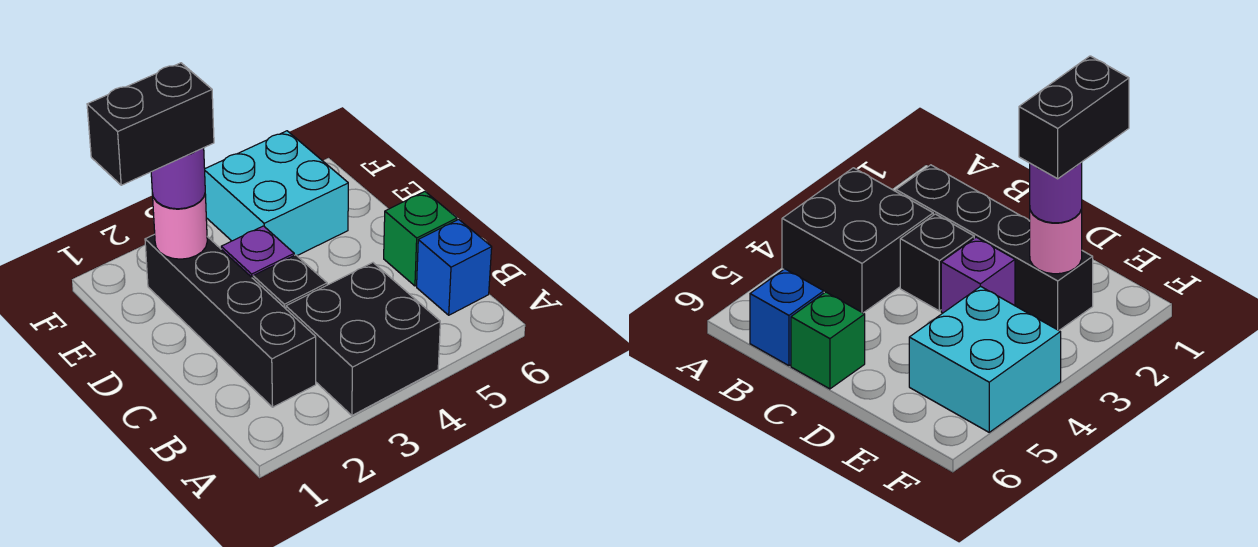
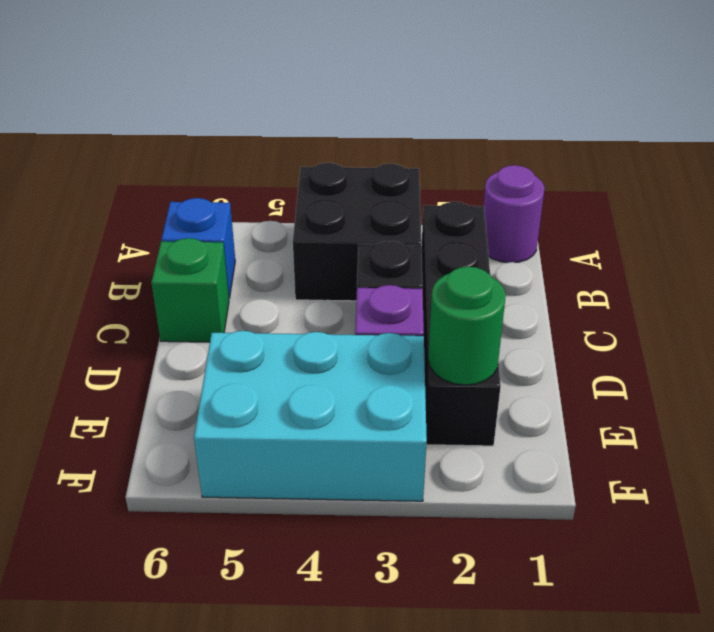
black 1x2 brick [87,63,214,185] -> none
pink 1x1 round brick [152,193,207,259] -> green 1x1 round brick [428,267,506,385]
purple 1x1 round brick [151,148,205,209] -> purple 1x1 round brick moved to [483,165,545,263]
cyan 2x2 brick [205,131,348,255] -> cyan 2x3 brick [194,331,427,501]

